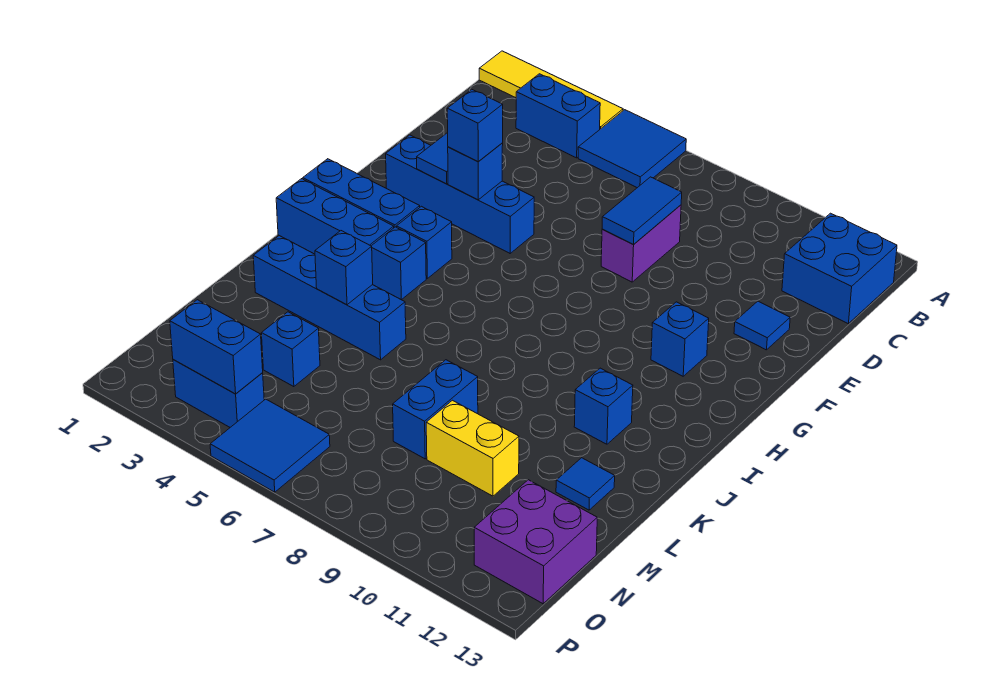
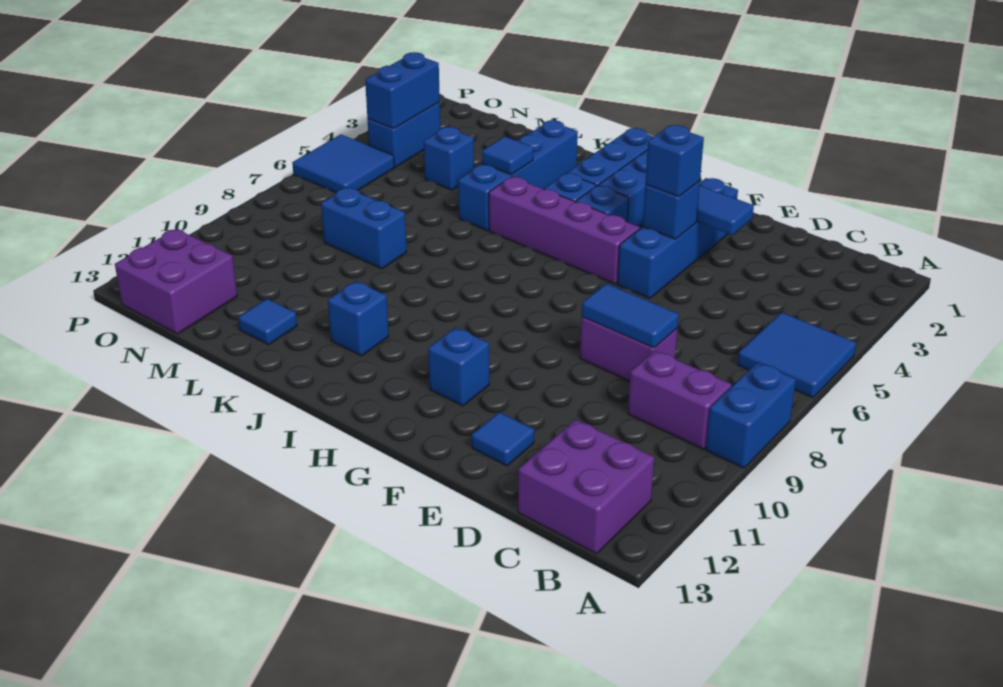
yellow 1x4 tile [479,51,623,129] -> none
blue 1x2 brick [516,74,600,158] -> blue 1x2 brick moved to [706,362,796,468]
none -> purple 1x2 brick [628,351,732,449]
blue 2x2 brick [782,213,897,324] -> purple 2x2 brick [518,419,654,554]
none -> purple 1x4 brick [489,177,640,284]
blue 1x1 brick [315,231,373,305] -> blue 1x1 tile [482,136,534,175]
yellow 1x2 brick [426,400,519,496] -> none

